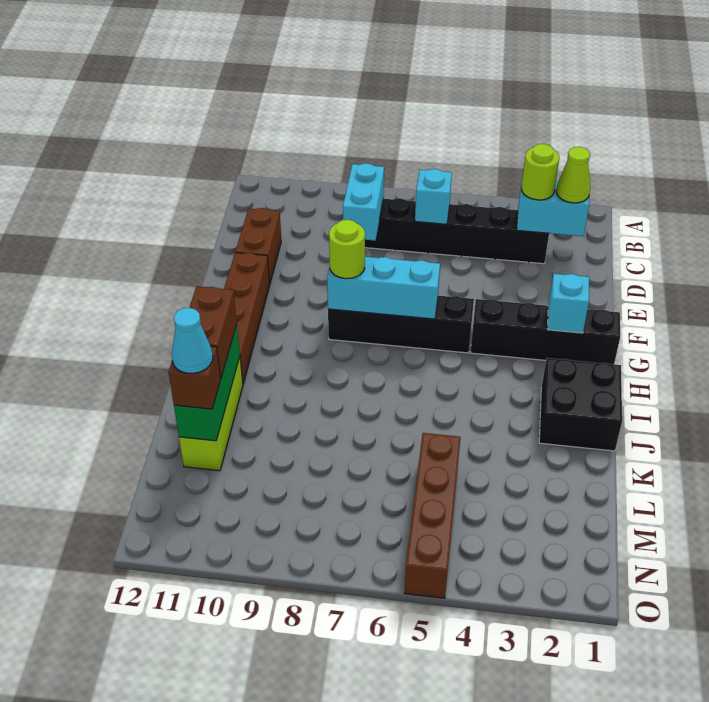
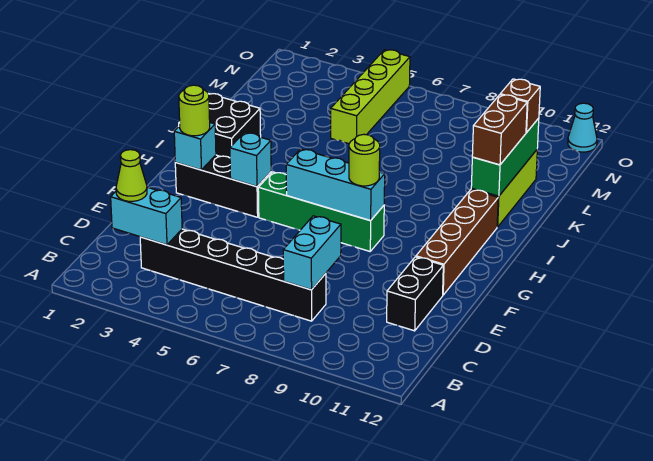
lime 1x1 round brick [521,144,559,200] -> lime 1x1 round brick moved to [179,85,210,136]
cyan 1x1 brick [415,169,452,224] -> cyan 1x1 brick moved to [230,133,271,187]
brown 1x2 brick [235,208,281,284] -> black 1x2 brick [387,257,443,331]
black 1x4 brick [470,299,620,364] -> black 1x3 brick [175,155,271,217]
black 1x4 brick [328,296,474,353] -> green 1x4 brick [258,172,384,251]
brown 1x4 brick [405,433,461,598] -> lime 1x4 brick [331,50,410,144]
cyan 1x1 cone [172,308,213,373] -> cyan 1x1 cone moved to [568,103,597,152]

